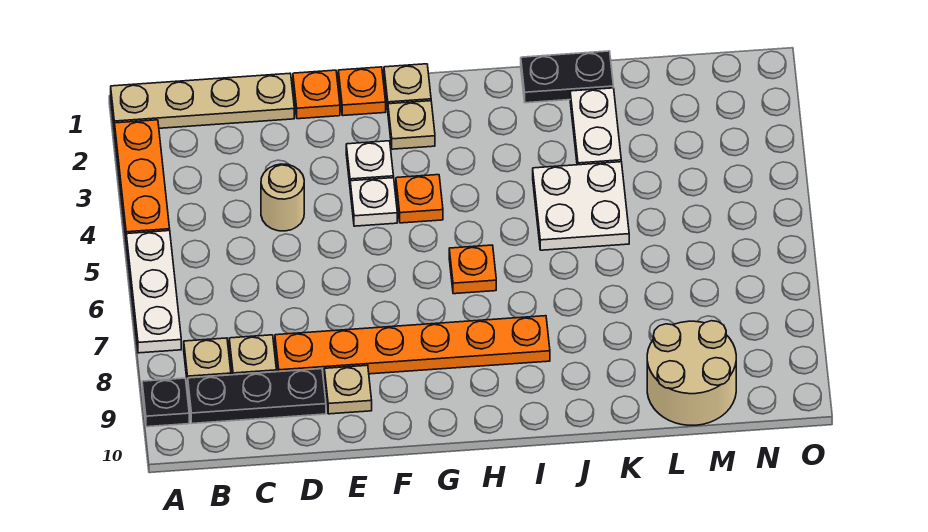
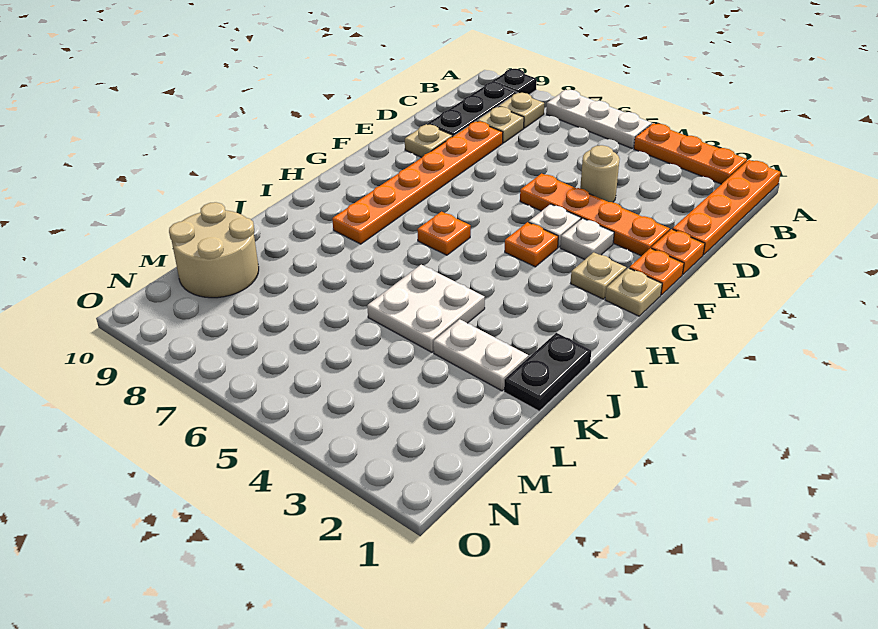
tan 1x4 plate [111,73,294,131] -> orange 1x4 plate [672,160,781,255]
none -> orange 1x4 plate [520,173,670,256]

